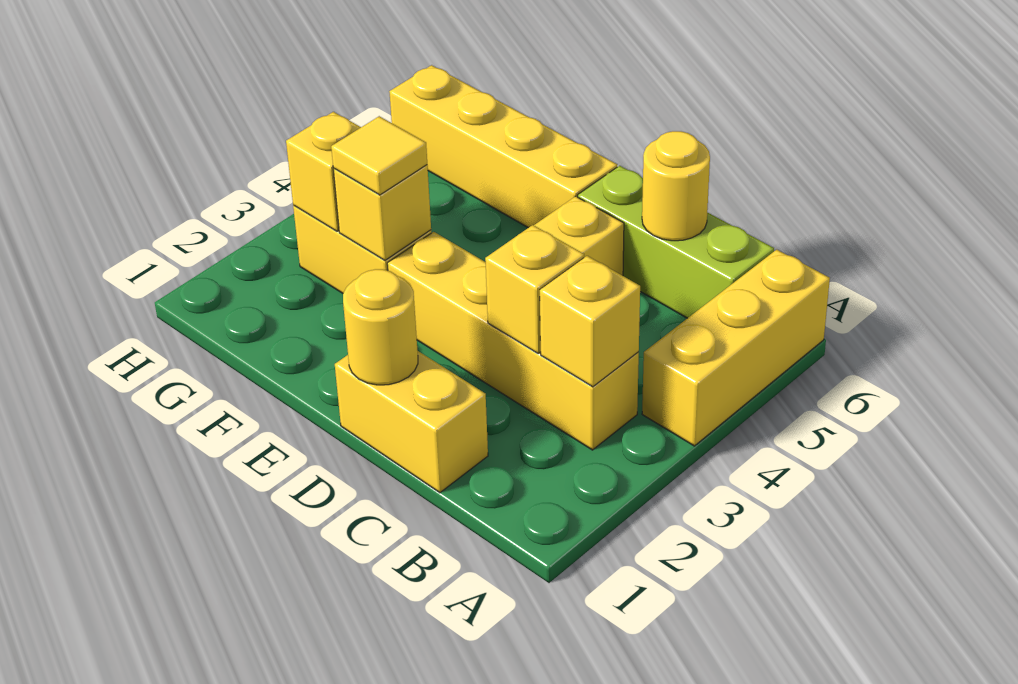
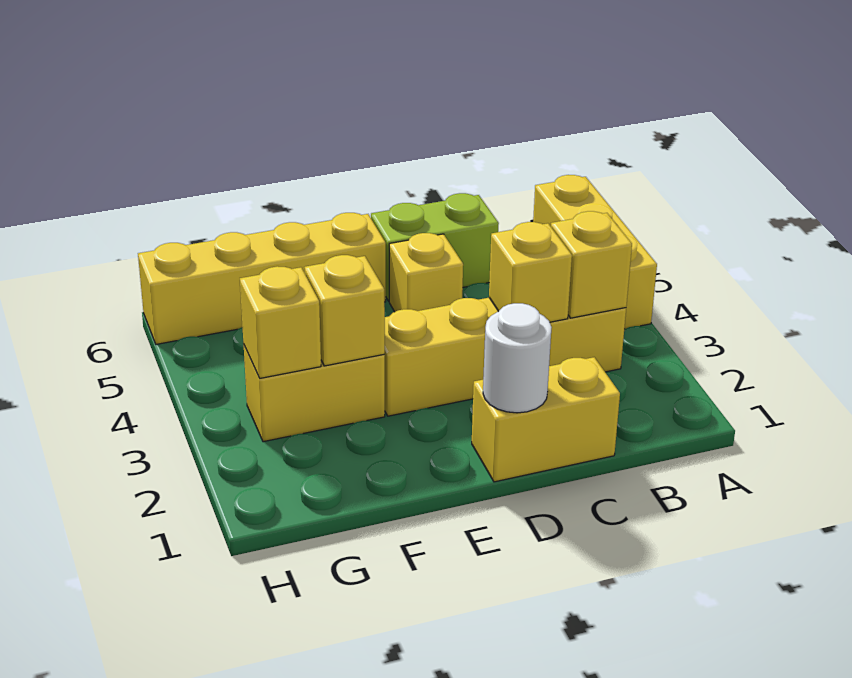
lime 1x3 brick [578,166,774,318] -> lime 1x2 brick [371,193,499,301]
yellow 1x1 round brick [642,131,710,241] -> none
yellow 1x1 round brick [343,269,418,385] -> white 1x1 round brick [483,303,552,413]
yellow 1x1 tile [331,116,427,195] -> none

